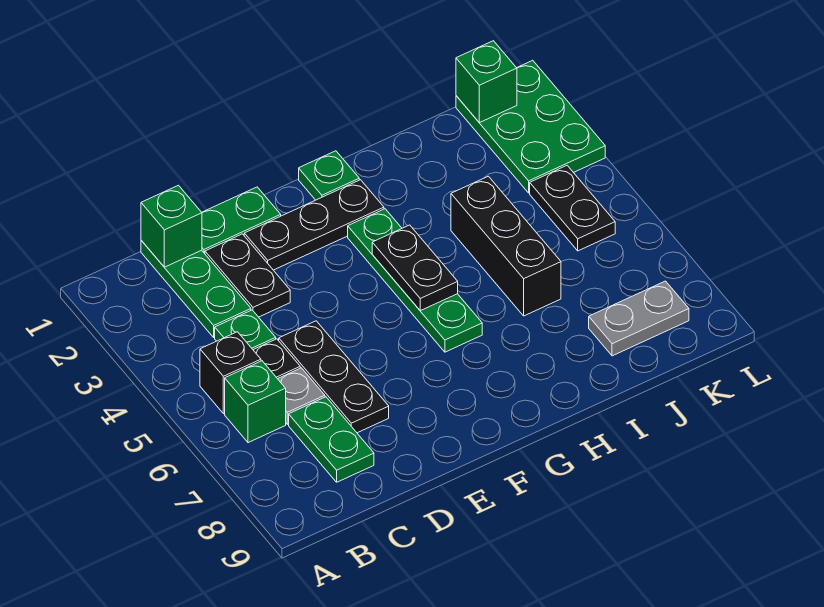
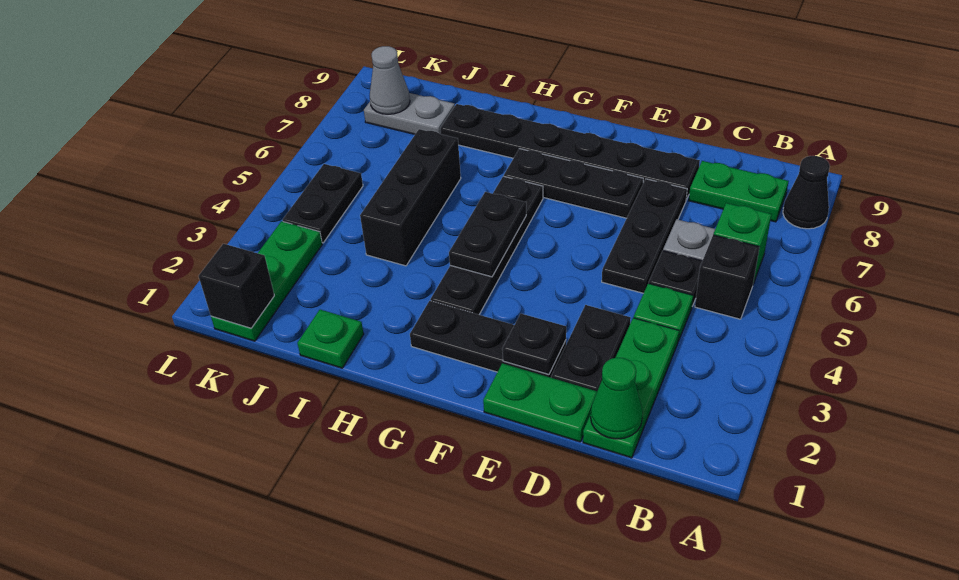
none -> black 1x1 cone [783,156,830,229]
green 1x1 brick [141,185,202,267] -> green 1x1 cone [591,358,643,439]
green 1x2 plate [289,397,374,482] -> green 1x2 plate turned to [689,161,789,222]
none -> black 1x6 plate [440,104,700,200]
none -> black 1x1 plate [502,314,566,374]
none -> black 1x3 plate [504,149,643,218]
green 1x1 plate [299,151,359,200] -> green 1x1 plate moved to [297,310,364,368]
green 1x4 plate [348,209,482,352] -> black 1x4 plate [430,176,543,315]
green 2x3 plate [456,60,605,193] -> green 1x3 plate [211,221,322,341]
green 1x1 brick [456,41,517,123] -> black 1x1 brick [199,244,274,328]
none -> grey 1x1 cone [370,46,410,114]

